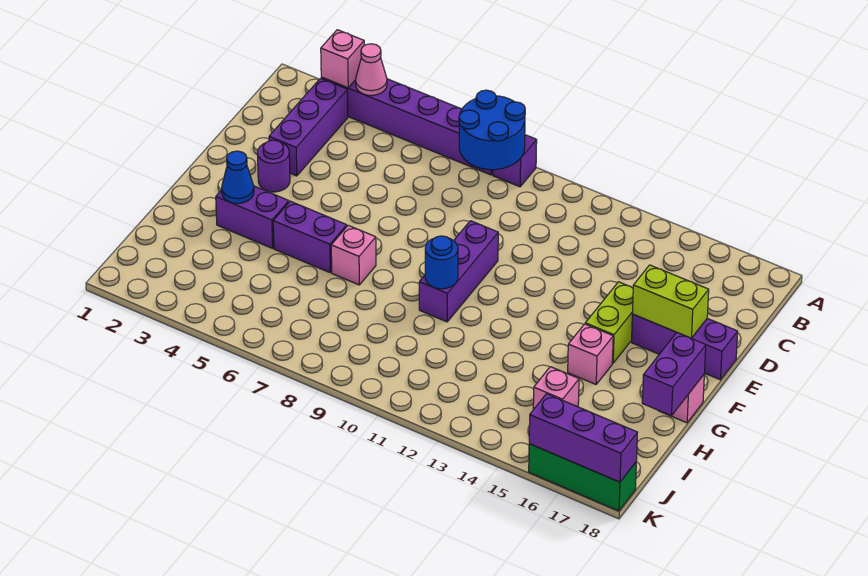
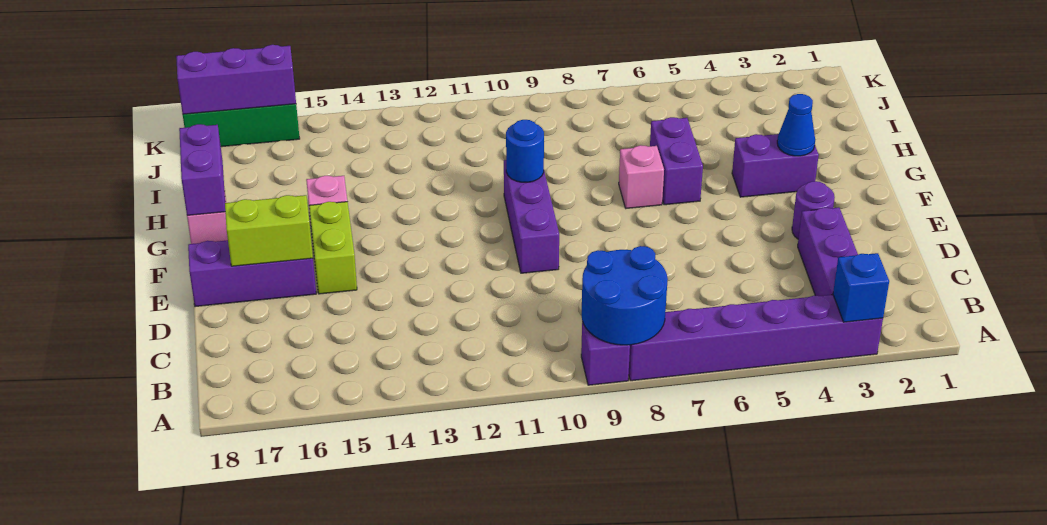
pink 1x1 brick [321,30,364,88] -> blue 1x1 brick [833,253,889,322]
pink 1x1 cone [356,44,387,95] -> none
purple 1x2 brick [273,201,347,273] -> purple 1x2 brick turned to [650,117,703,205]
pink 1x1 brick [533,367,579,410] -> none

